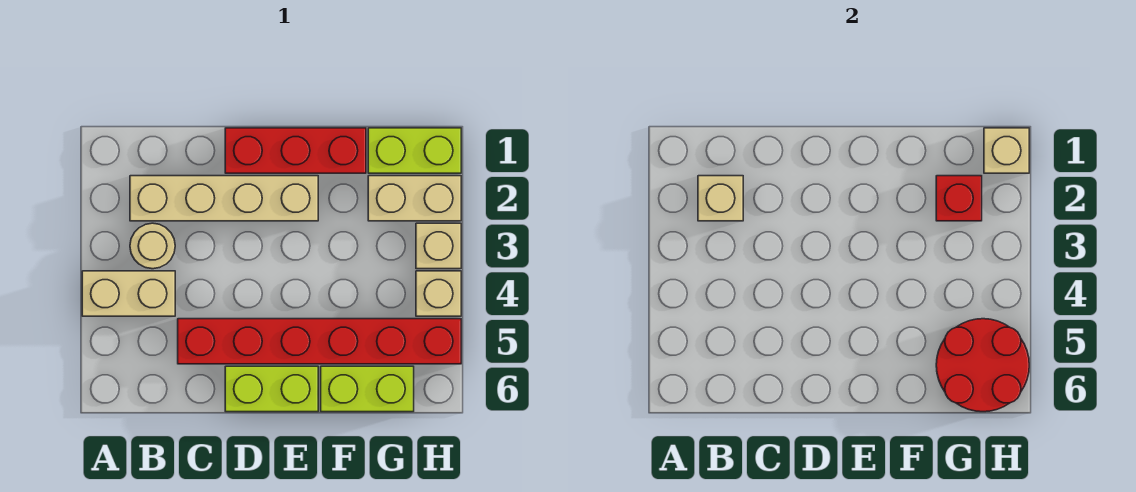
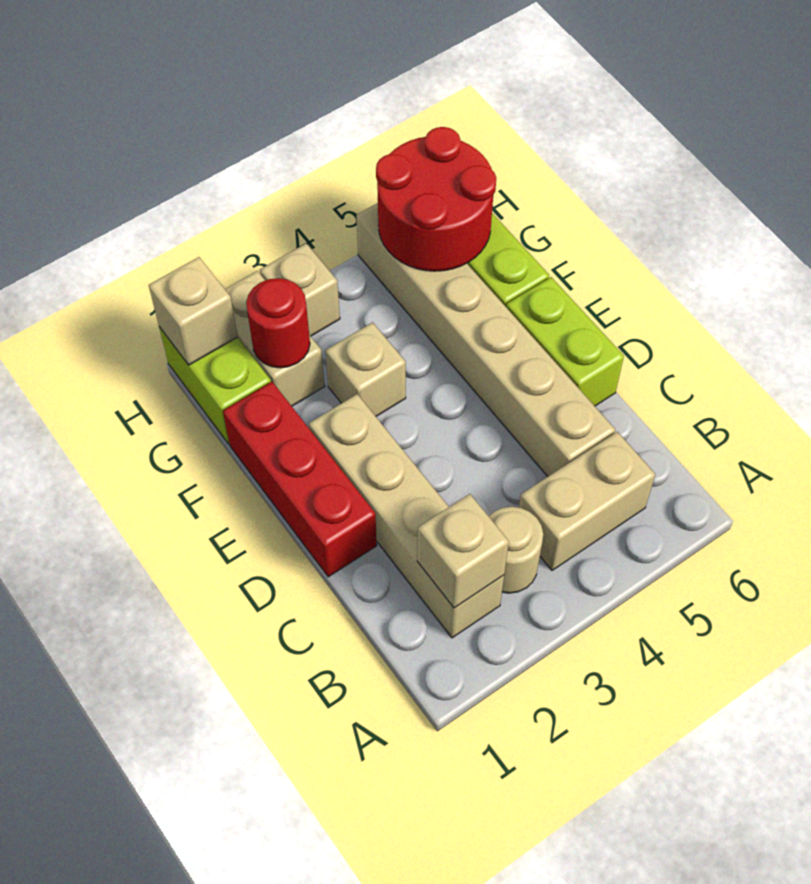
tan 1x2 brick [82,271,175,316] -> tan 1x2 brick turned to [519,432,655,570]
red 1x6 brick [178,319,461,364] -> tan 1x6 brick [356,203,615,477]
red 1x1 brick [936,176,982,221] -> red 1x1 round brick [246,278,310,368]
tan 1x1 brick [416,271,461,316] -> tan 1x1 brick moved to [325,322,406,416]

